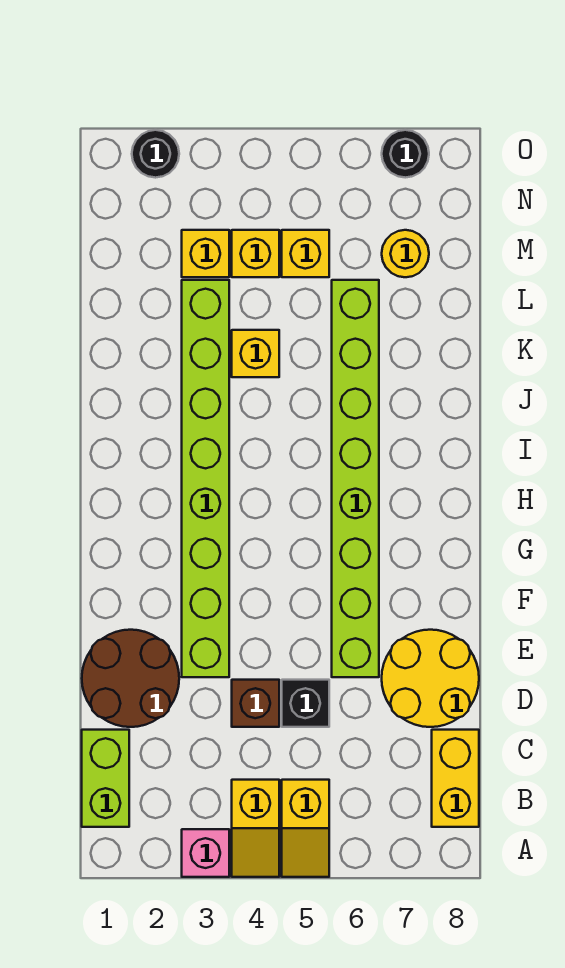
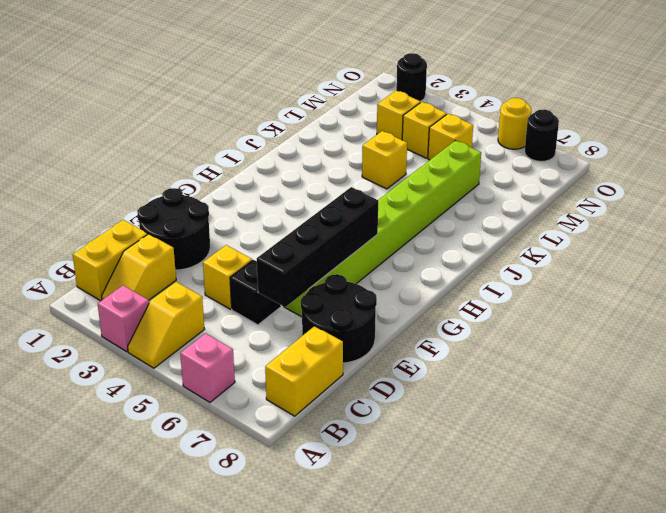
yellow 1x2 slope [282,780,329,877] -> yellow 1x2 slope moved to [102,234,176,300]
none -> pink 1x1 brick [180,333,235,402]
lime 1x2 brick [82,730,129,827] -> yellow 1x2 brick [73,220,148,301]
brown 2x2 round brick [82,630,179,727] -> black 2x2 round brick [137,188,210,270]
brown 1x1 brick [232,680,279,727] -> yellow 1x1 brick [203,245,252,309]
none -> black 1x4 brick [257,187,378,307]
yellow 2x2 round brick [382,630,479,727] -> black 2x2 round brick [301,274,377,363]
lime 1x8 brick [182,280,229,677] -> none
yellow 1x1 round brick [382,230,429,277] -> yellow 1x1 round brick moved to [498,98,531,149]

